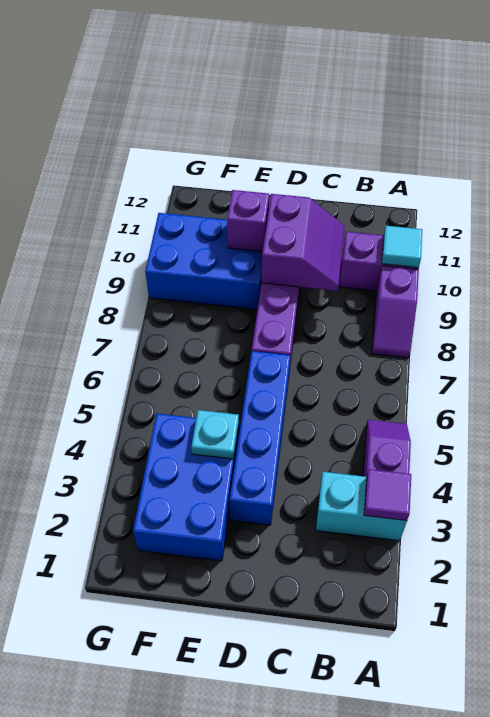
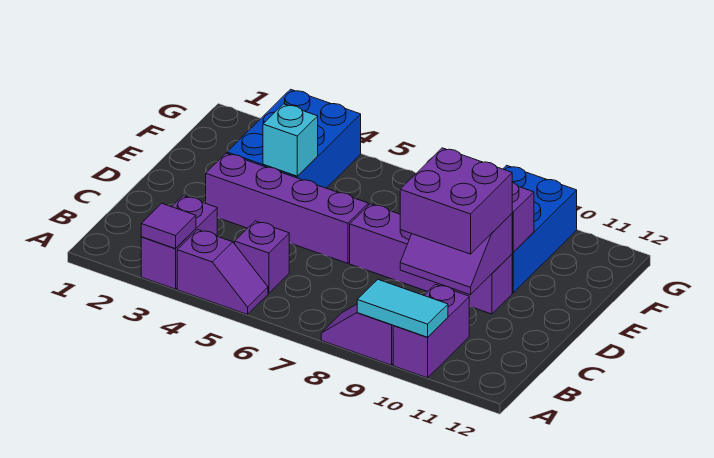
cyan 1x2 brick [316,472,407,541] -> purple 1x2 brick [141,196,217,289]
cyan 1x1 tile [382,226,422,268] -> cyan 1x2 tile [357,280,448,337]
none -> purple 1x1 brick [235,221,289,293]
none -> purple 2x2 brick [400,148,512,254]
blue 1x4 brick [230,351,290,525] -> purple 1x4 brick [206,153,368,263]
blue 2x3 brick [133,414,239,561] -> blue 2x3 brick turned to [227,89,361,188]
cyan 1x1 plate [191,410,239,459] -> cyan 1x1 brick [263,104,318,176]

